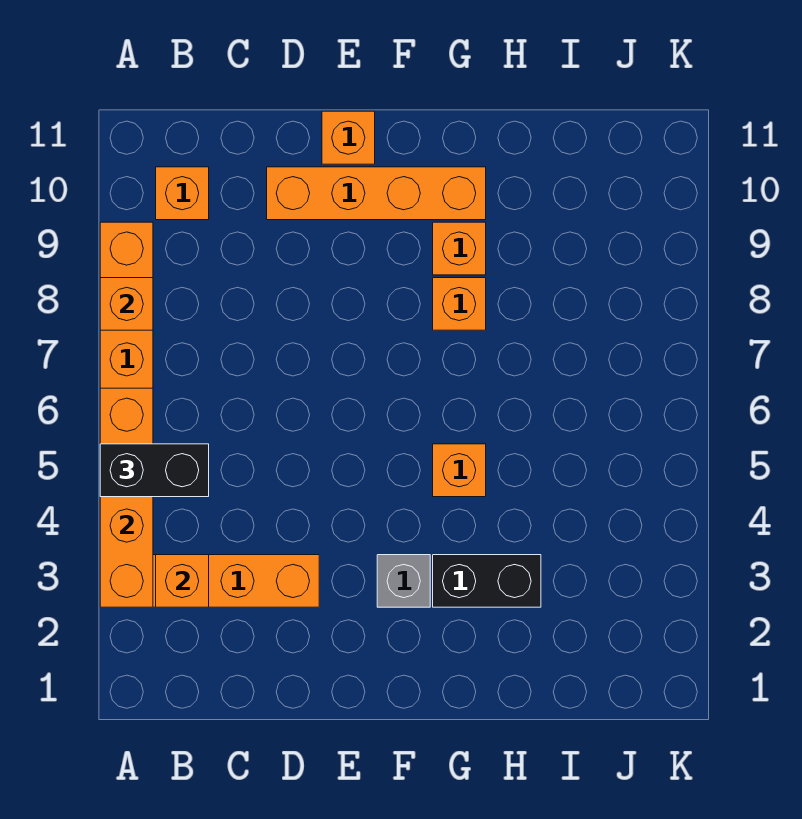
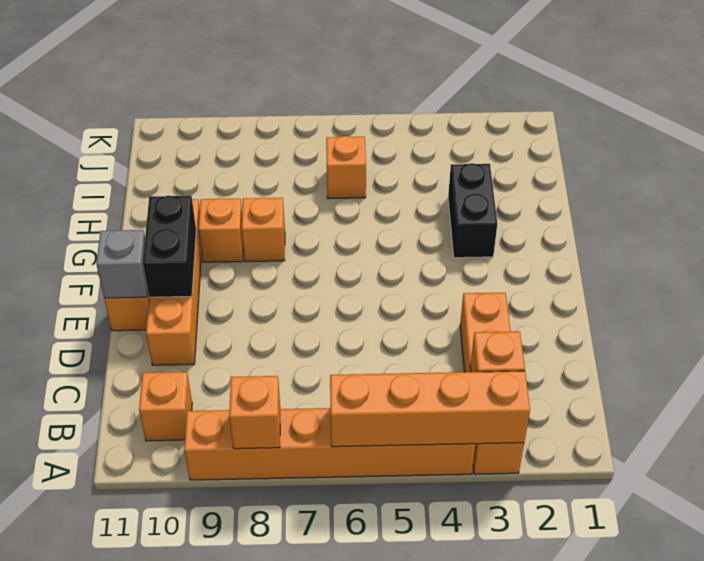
black 1x2 brick [100,444,209,497] -> black 1x2 brick moved to [143,196,196,297]
grey 1x1 brick [377,555,430,607] -> grey 1x1 brick moved to [96,230,148,298]
orange 1x1 brick [433,444,486,497] -> orange 1x1 brick moved to [326,136,366,199]

